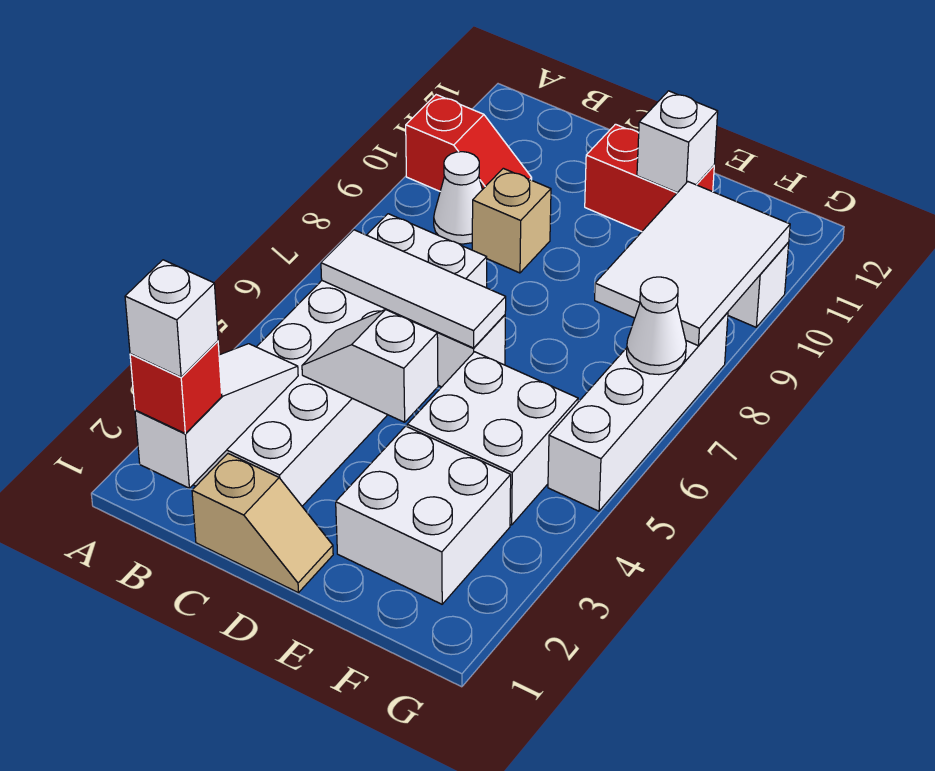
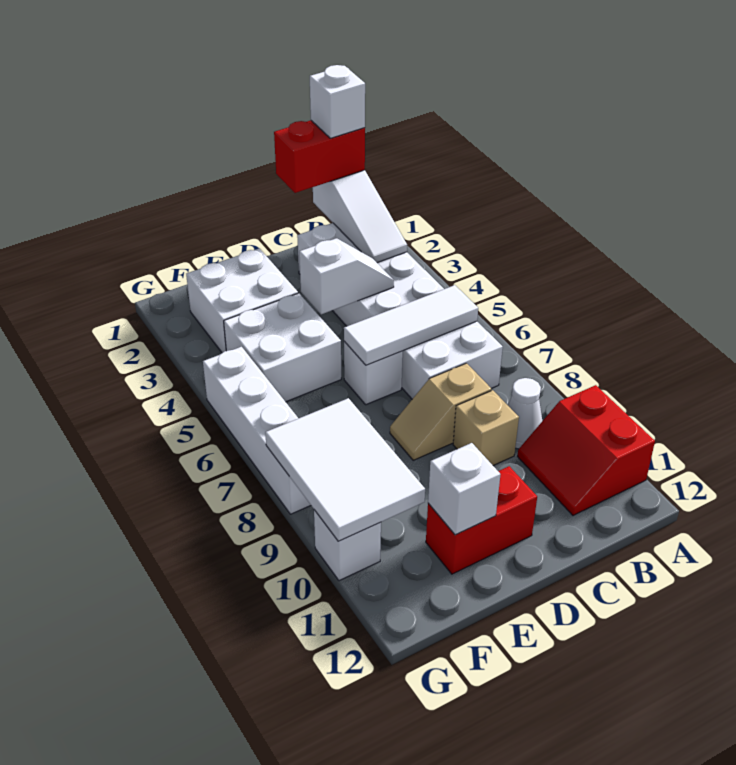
red 1x2 slope [406,95,532,191] -> red 2x2 slope [517,385,655,515]
red 1x1 brick [130,341,222,433] -> red 1x2 brick [274,121,365,193]
tan 1x2 slope [192,454,333,593] -> tan 1x2 slope moved to [390,363,492,460]
white 1x1 cone [627,277,686,375] -> none

